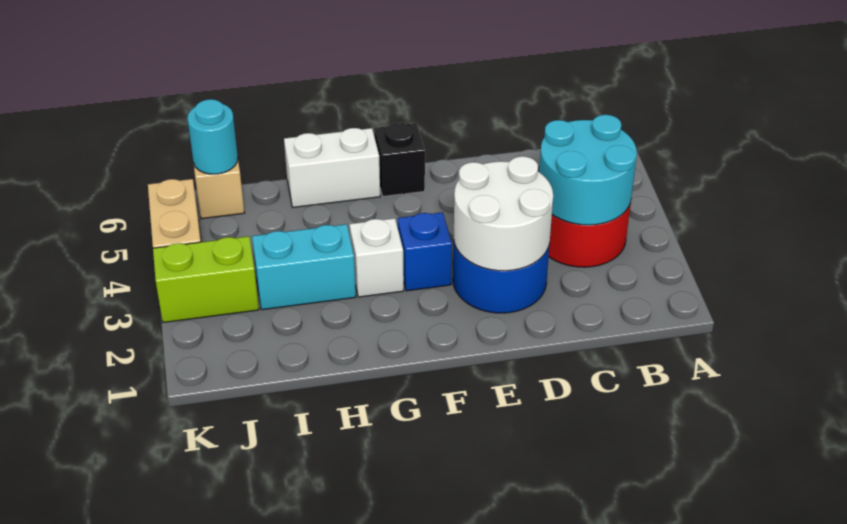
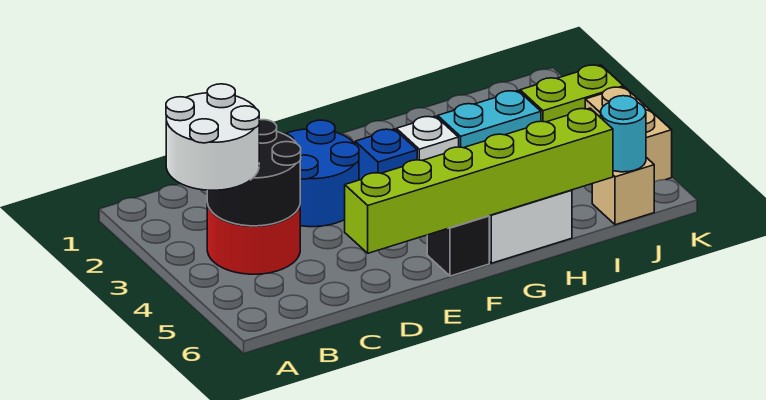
cyan 2x2 round brick [539,115,637,225] -> black 2x2 round brick [207,120,301,226]
white 2x2 round brick [454,156,553,271] -> white 2x2 round brick moved to [166,84,259,190]
none -> lime 1x6 brick [345,108,613,253]

